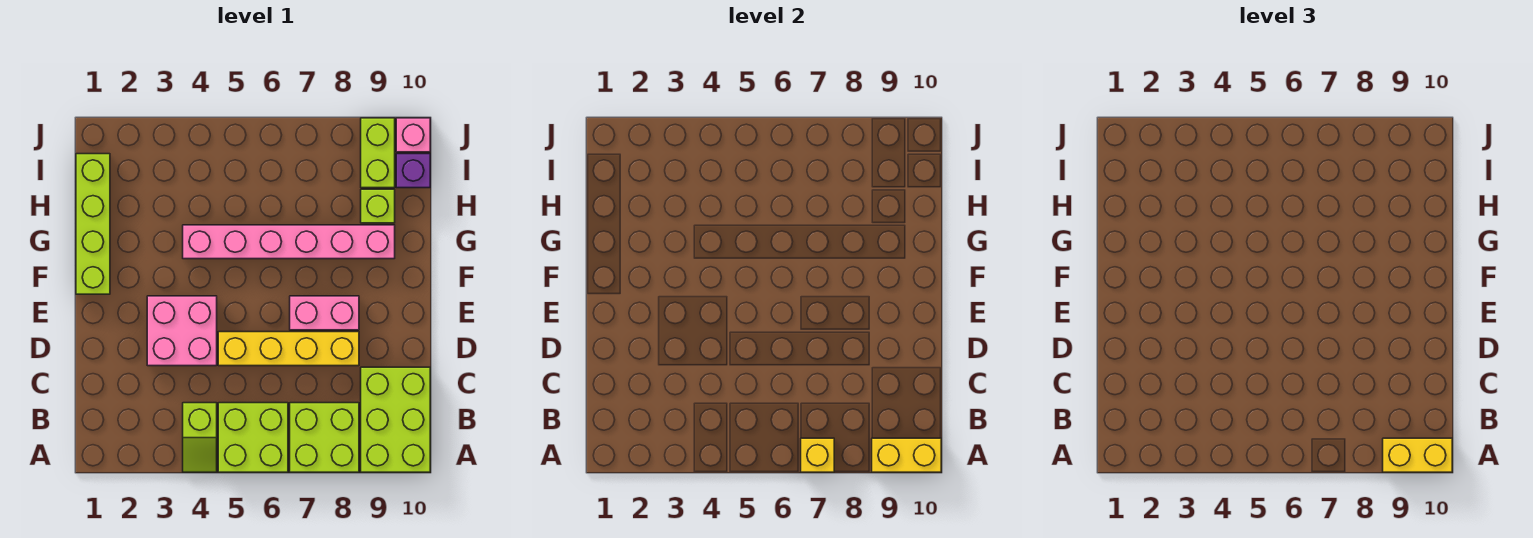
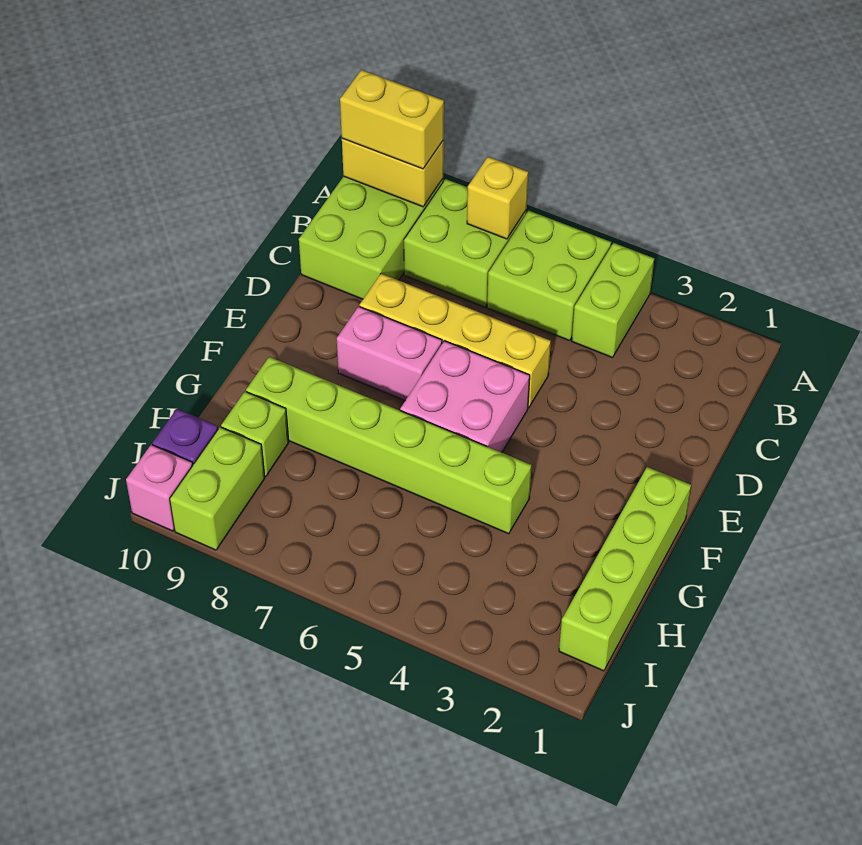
lime 1x2 slope [183,403,217,472] -> lime 1x2 brick [572,243,654,358]
pink 2x2 brick [147,296,217,366] -> pink 2x2 brick moved to [400,341,530,452]
pink 1x6 brick [183,225,395,259] -> lime 1x6 brick [246,357,531,534]

